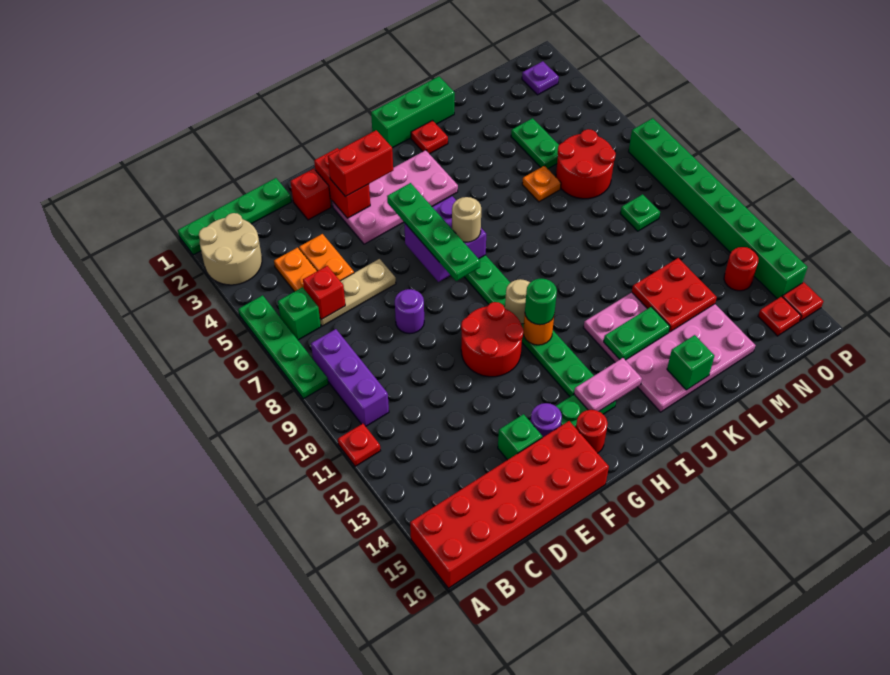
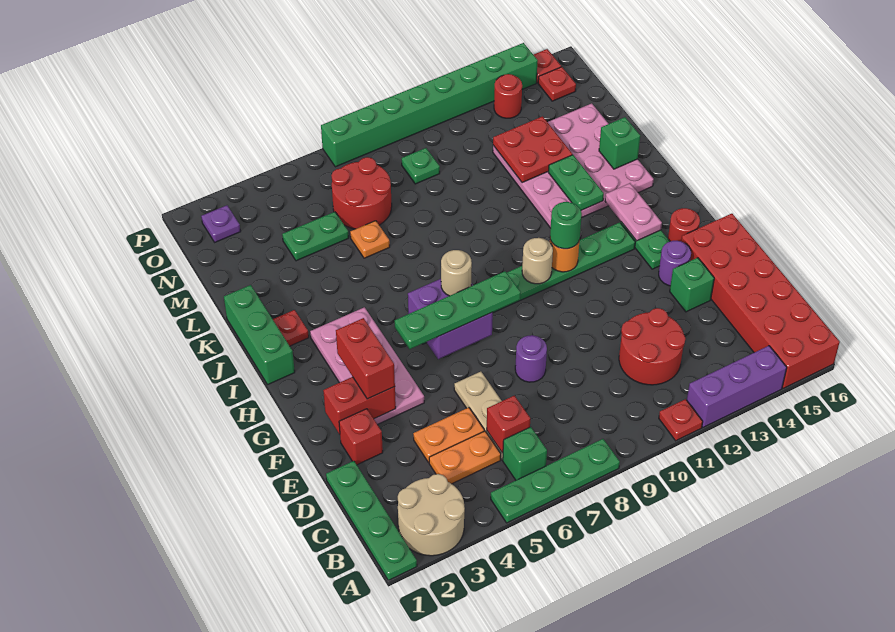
purple 1x3 brick [311,329,389,426] -> purple 1x3 brick moved to [687,346,787,427]
red 2x2 round brick [461,302,524,377] -> red 2x2 round brick moved to [619,308,686,385]

